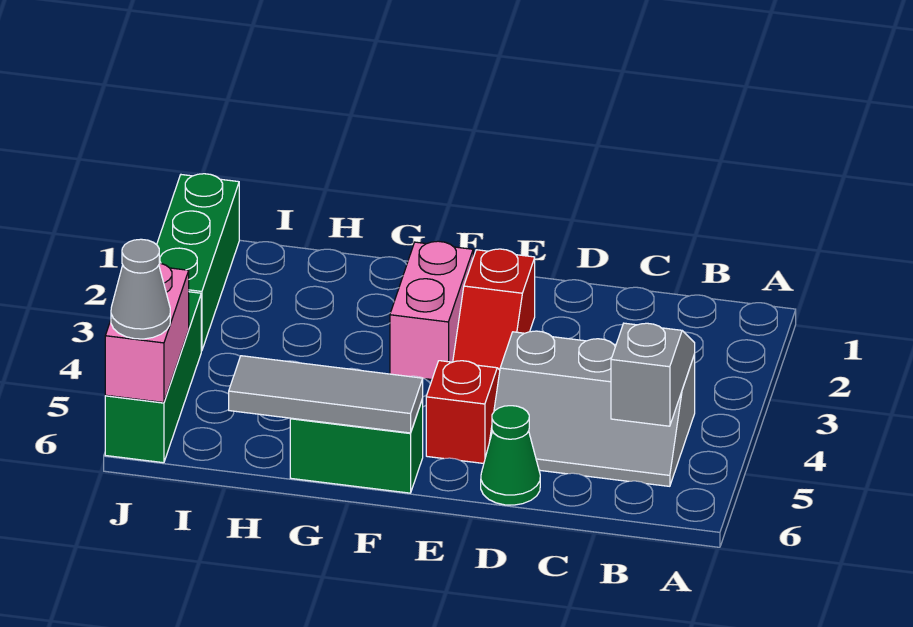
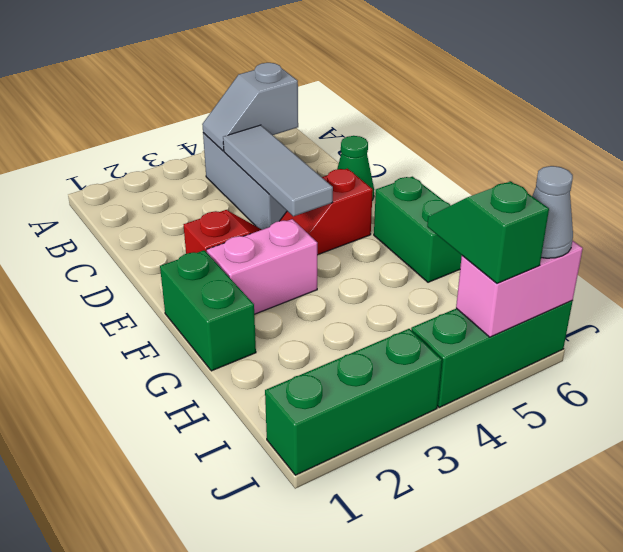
none -> green 1x2 brick [160,250,256,371]
grey 1x3 tile [229,356,423,433] -> grey 1x3 tile moved to [223,125,333,216]
none -> green 1x2 slope [427,181,549,283]

